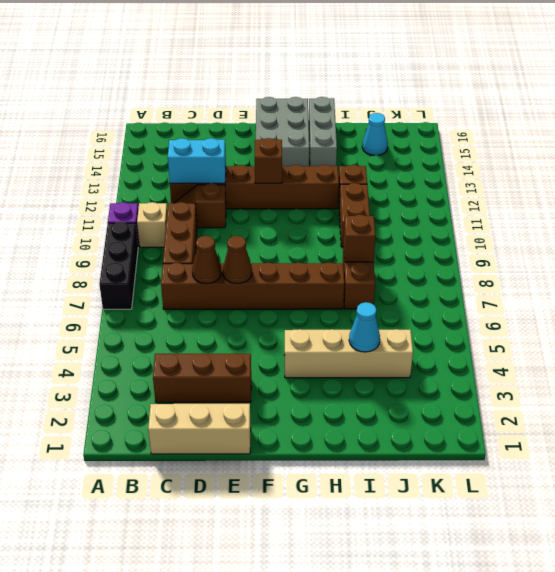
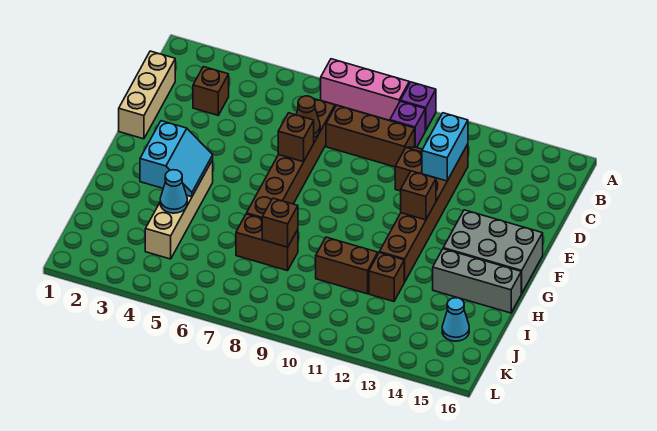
black 1x3 brick [99,222,138,309] -> pink 1x3 brick [321,59,409,121]
tan 1x1 brick [137,202,167,247] -> purple 1x1 brick [390,101,425,148]
brown 1x3 brick [153,353,251,402] -> brown 1x1 brick [193,67,229,115]
brown 1x1 cone [223,236,252,284] -> brown 1x1 brick [278,113,314,162]
none -> cyan 2x2 slope [140,121,213,197]

